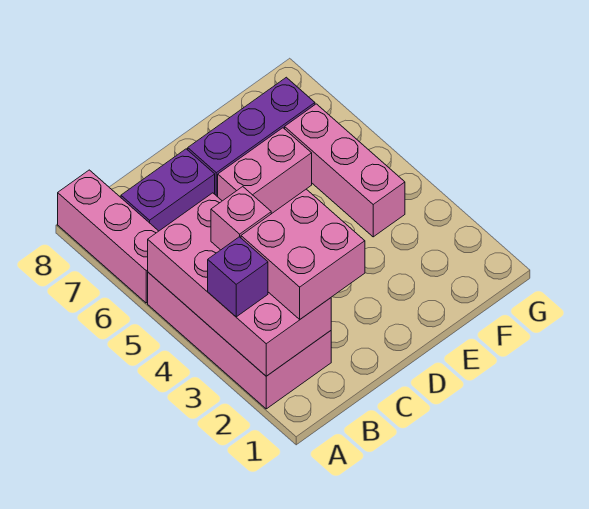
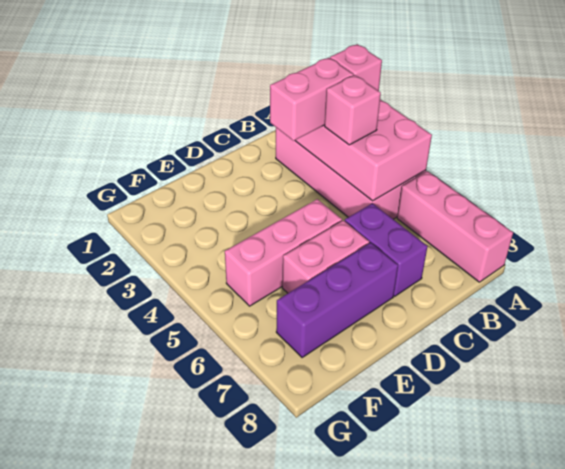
purple 1x1 brick [208,237,268,317] -> pink 1x1 brick [330,44,382,91]
pink 2x2 brick [241,189,365,319] -> pink 1x2 brick [270,58,354,141]
purple 1x2 brick [121,149,215,231] -> purple 1x2 brick turned to [345,203,427,296]
pink 1x3 brick [285,104,405,237] -> pink 1x3 brick turned to [225,199,342,306]

